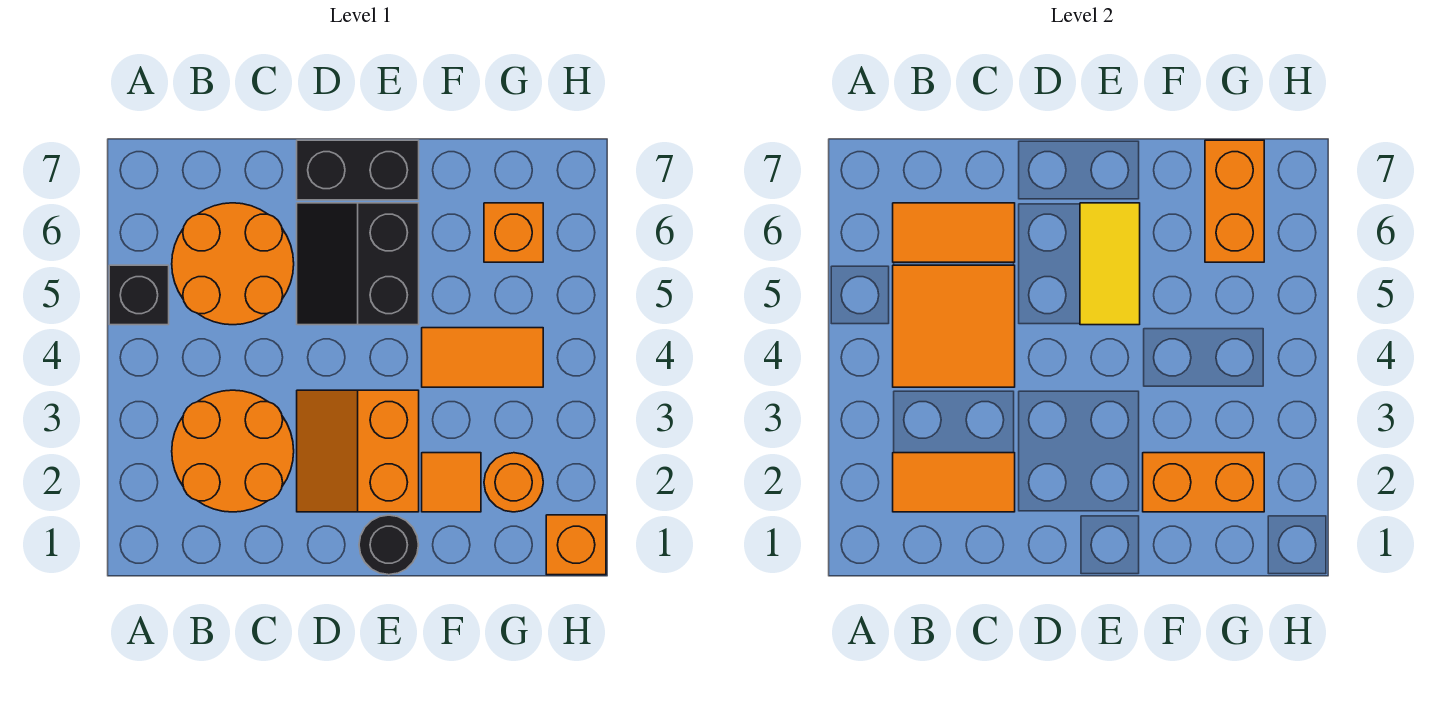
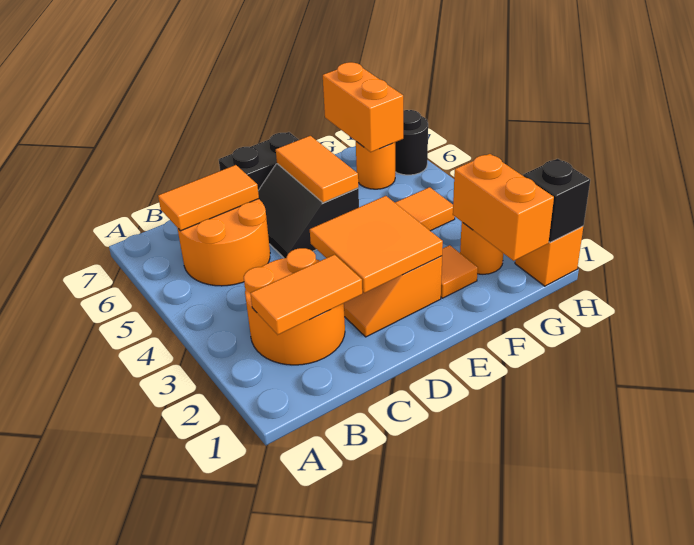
black 1x1 brick [109,265,169,325] -> black 1x1 brick moved to [523,159,590,242]
orange 2x2 tile [893,265,1015,387] -> orange 2x2 tile moved to [310,196,443,293]
black 1x1 round brick [359,515,418,575] -> black 1x1 round brick moved to [395,110,428,175]
yellow 1x2 tile [1080,203,1140,325] -> orange 1x2 tile [276,136,358,203]
orange 1x2 brick [1143,453,1264,512] -> orange 1x2 brick turned to [453,154,554,261]
orange 1x1 brick [484,203,543,262] -> orange 1x1 round brick [356,142,395,189]

